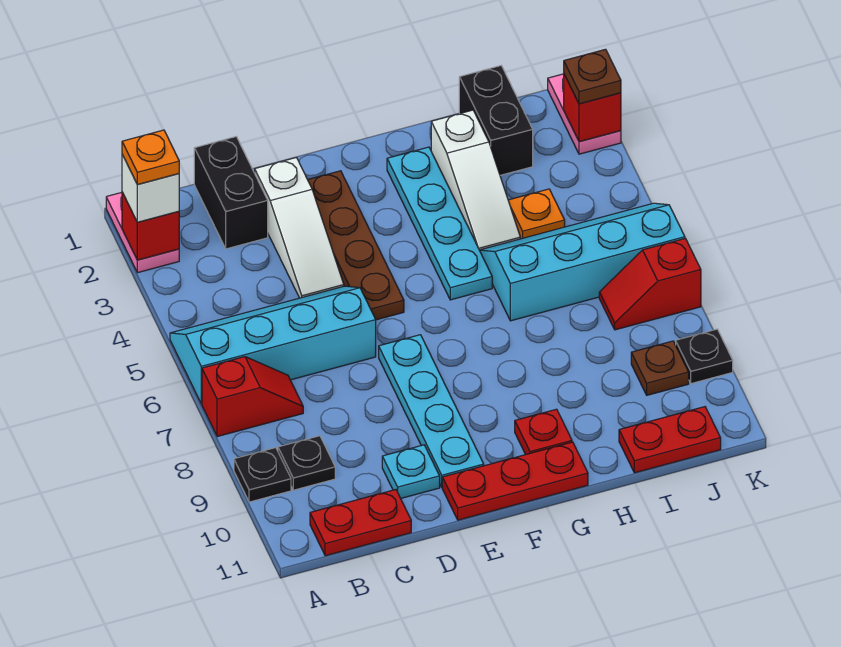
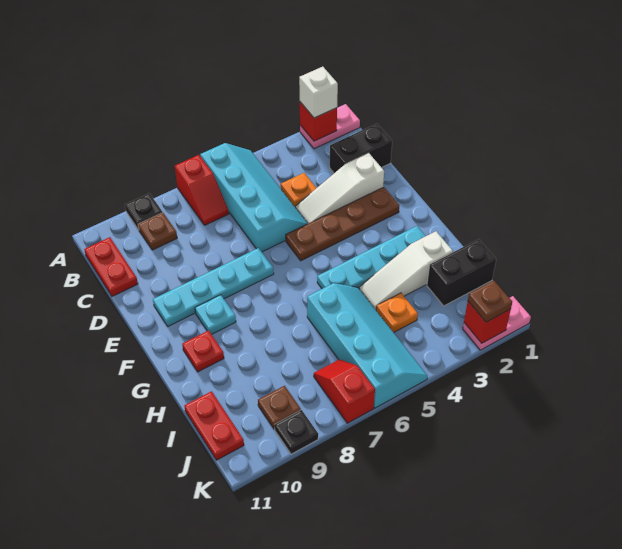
orange 1x1 plate [122,130,179,185] -> orange 1x1 plate moved to [281,173,316,208]
black 1x1 plate [278,436,335,490] -> brown 1x1 plate [138,213,177,250]
cyan 1x1 plate [382,445,440,498] -> cyan 1x1 plate moved to [195,295,236,334]
red 1x3 plate [442,442,588,520] -> none

